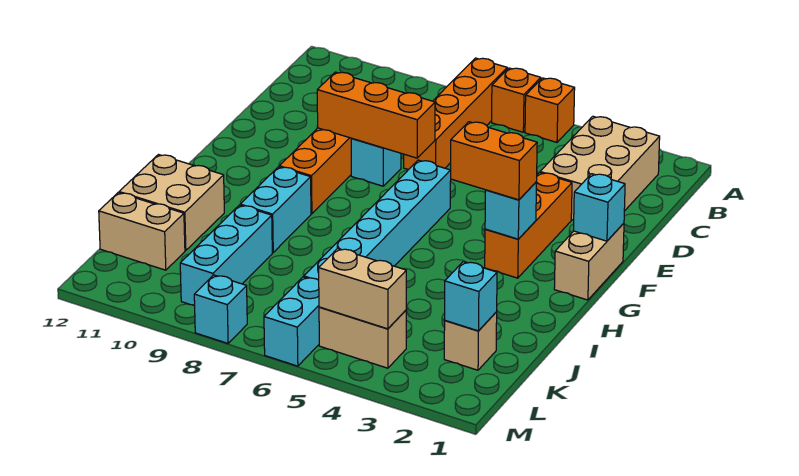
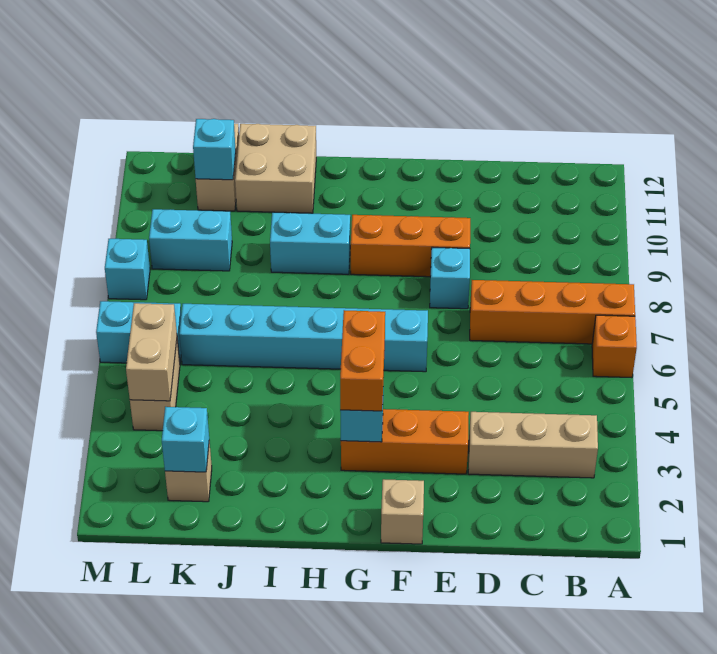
orange 1x1 brick [525,78,575,142] -> none
tan 2x3 brick [540,116,660,220] -> tan 1x3 brick [468,412,598,478]
orange 1x3 brick [317,72,435,158] -> none
tan 1x2 brick [554,223,624,300] -> tan 1x1 brick [381,479,424,544]
cyan 1x1 brick [573,174,625,241] -> cyan 1x1 brick moved to [193,119,236,180]
cyan 1x3 brick [180,205,272,306] -> cyan 1x2 brick [149,209,232,271]

